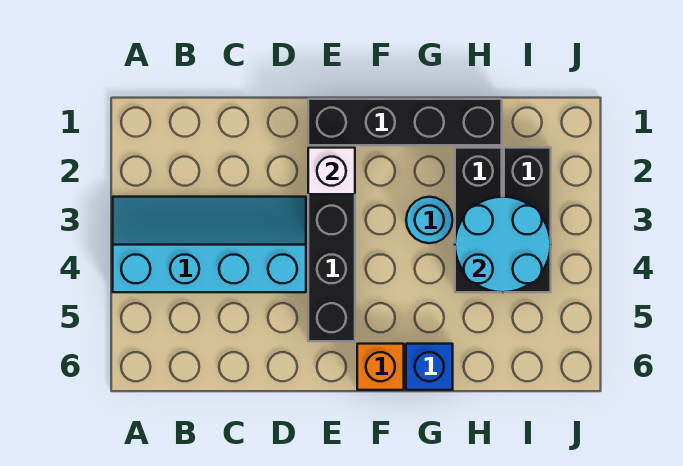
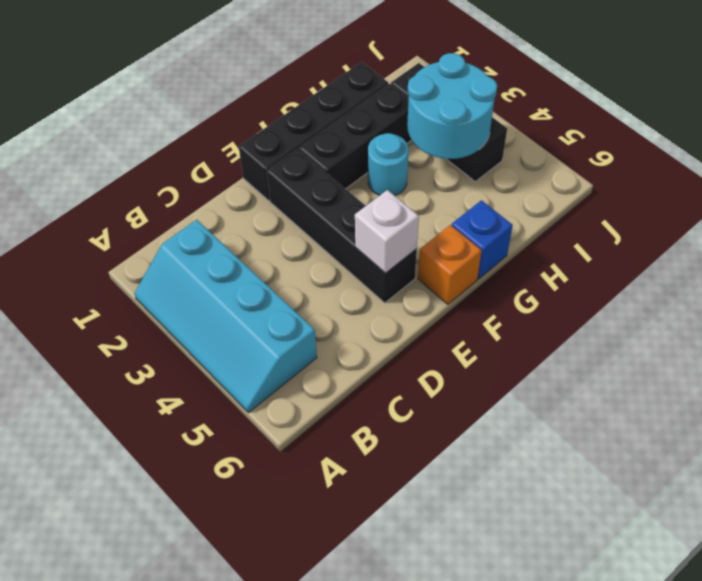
cyan 2x4 slope [113,197,306,292] -> cyan 2x4 slope turned to [134,220,317,413]
white 1x1 brick [308,148,355,194] -> white 1x1 brick moved to [355,190,419,273]
black 1x3 brick [455,148,502,292] -> black 1x3 brick turned to [299,84,411,189]

